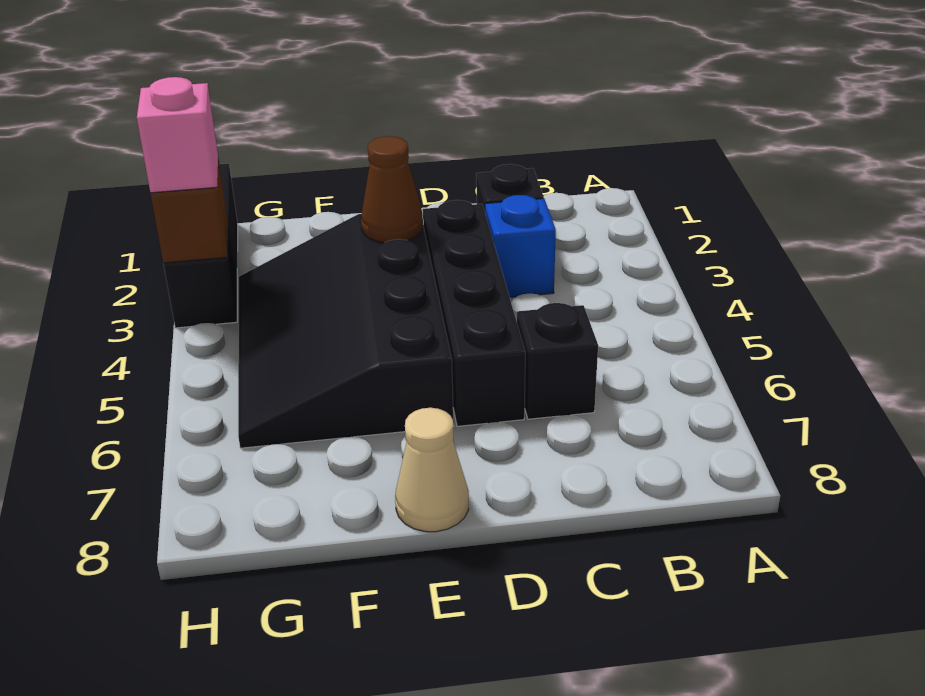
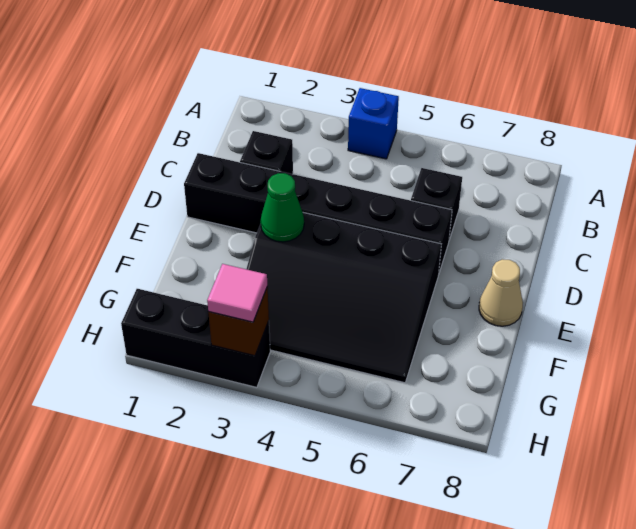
blue 1x1 brick [485,195,556,297] -> blue 1x1 brick moved to [348,88,399,159]
black 1x4 brick [423,200,525,426] -> black 1x6 brick [184,153,452,273]
brown 1x1 cone [361,136,423,243] -> green 1x1 cone [261,173,304,242]
pink 1x1 brick [137,77,218,193] -> pink 1x1 tile [207,264,267,322]

